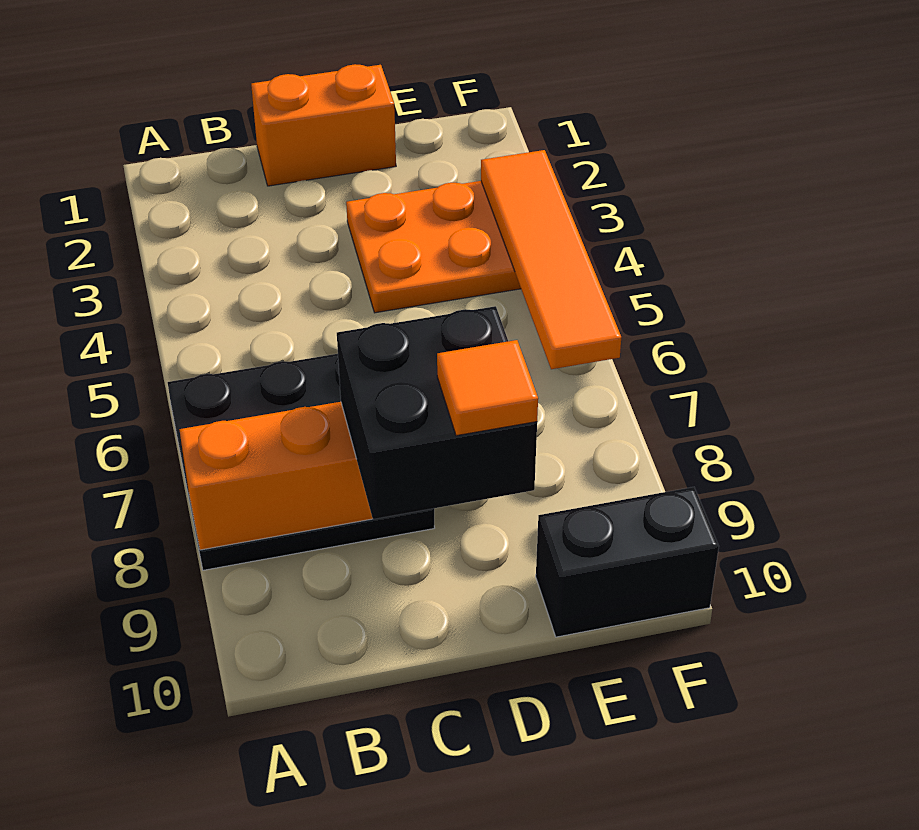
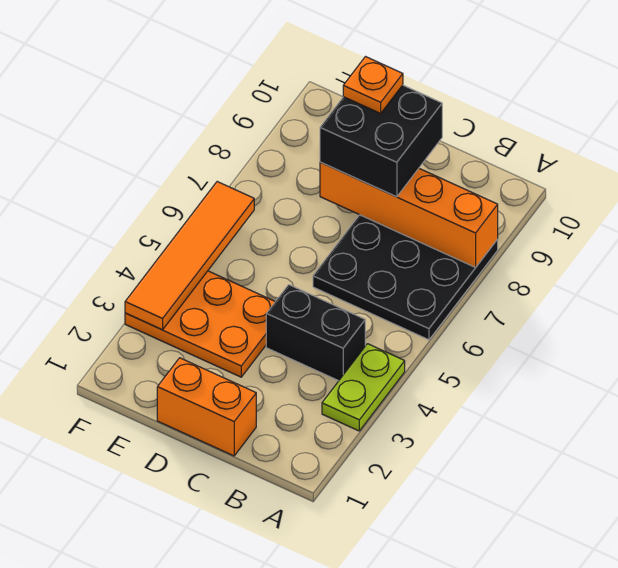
none -> lime 1x2 plate [322,344,405,431]
orange 1x1 tile [437,340,538,436] -> orange 1x1 plate [343,57,403,113]
black 1x2 brick [536,487,719,637] -> black 1x2 brick moved to [266,285,365,381]

